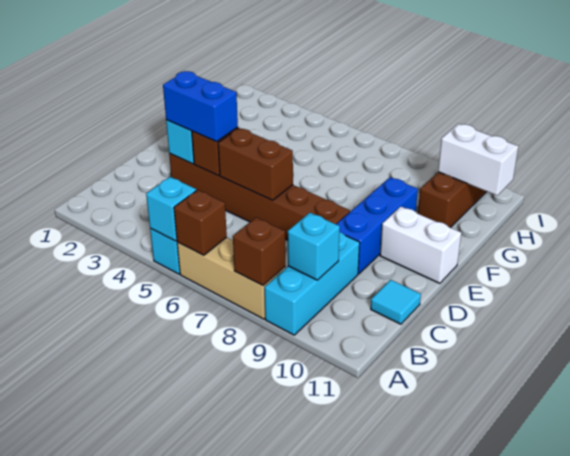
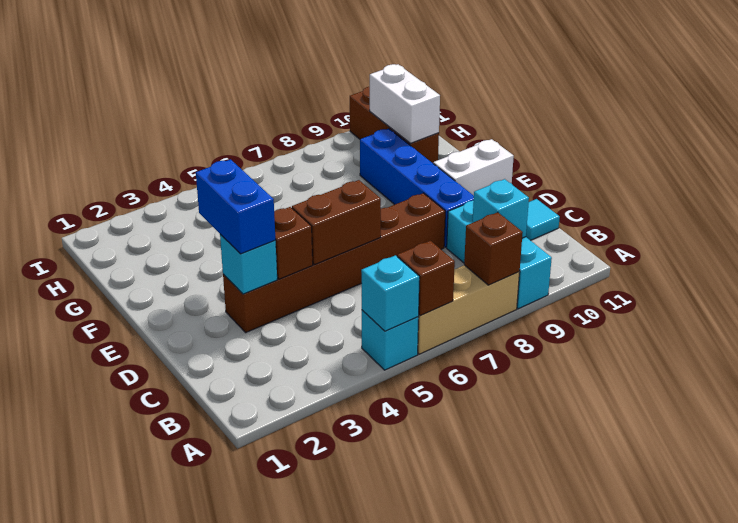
blue 1x2 brick [163,71,238,141] -> blue 1x2 brick turned to [196,159,276,254]
blue 1x3 brick [336,177,418,274] -> blue 1x4 brick [360,129,474,247]
white 1x2 brick [438,124,518,195] -> white 1x2 brick turned to [370,64,440,143]

